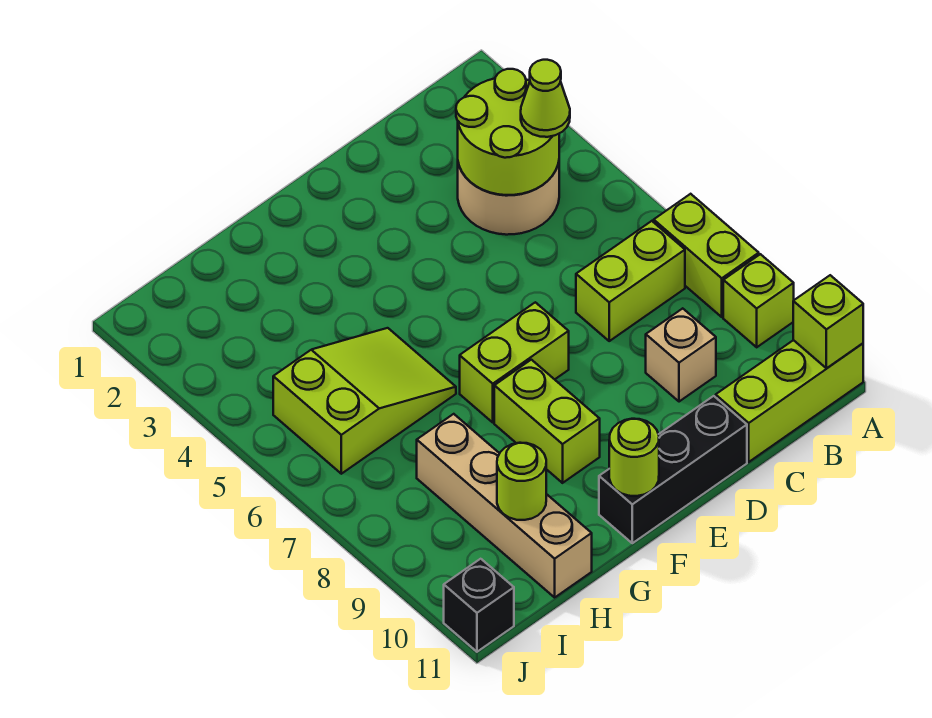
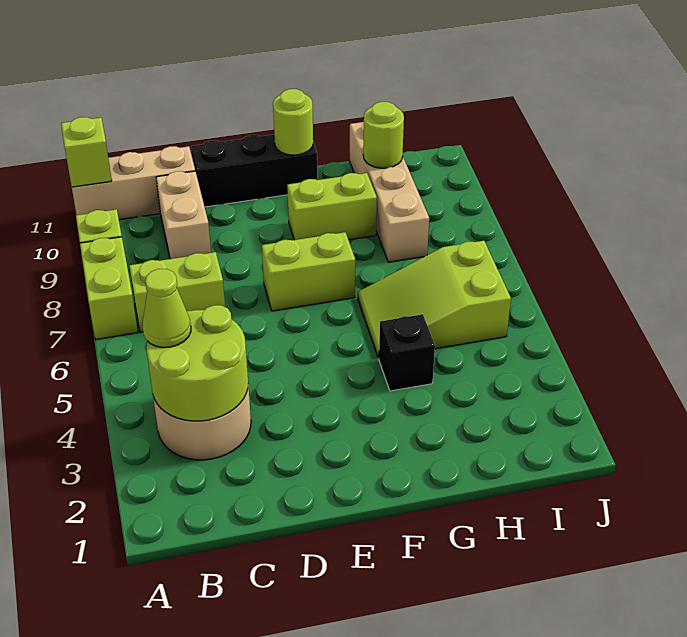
lime 1x3 brick [716,340,863,462] -> tan 1x3 brick [72,146,195,220]
tan 1x1 brick [646,308,716,402] -> tan 1x2 brick [156,171,211,259]
lime 1x2 brick [494,360,600,483] -> lime 1x2 brick turned to [287,173,377,240]
black 1x1 brick [444,559,514,652] -> black 1x1 brick moved to [379,314,435,391]

